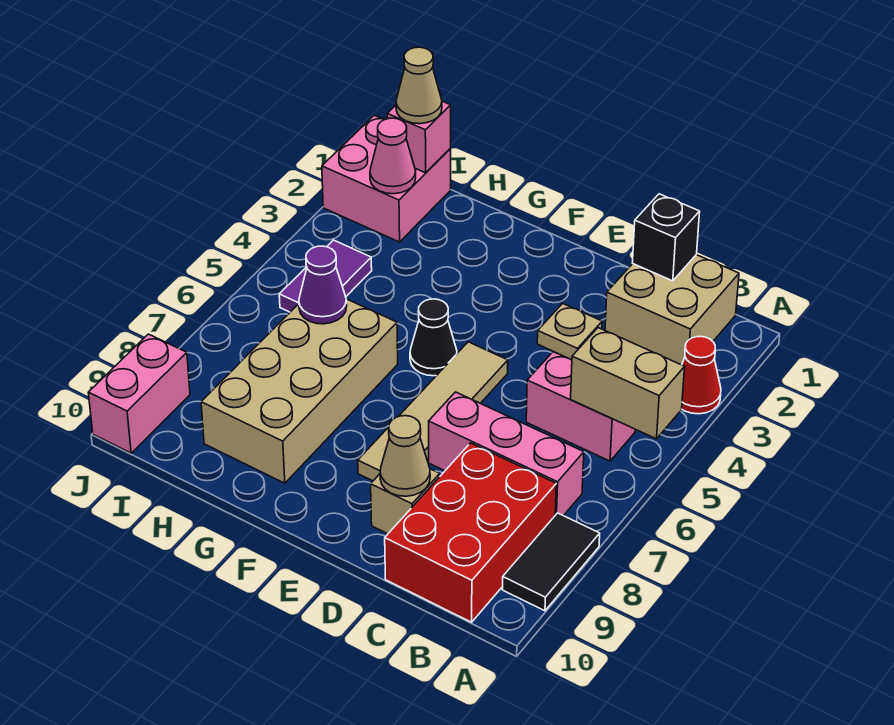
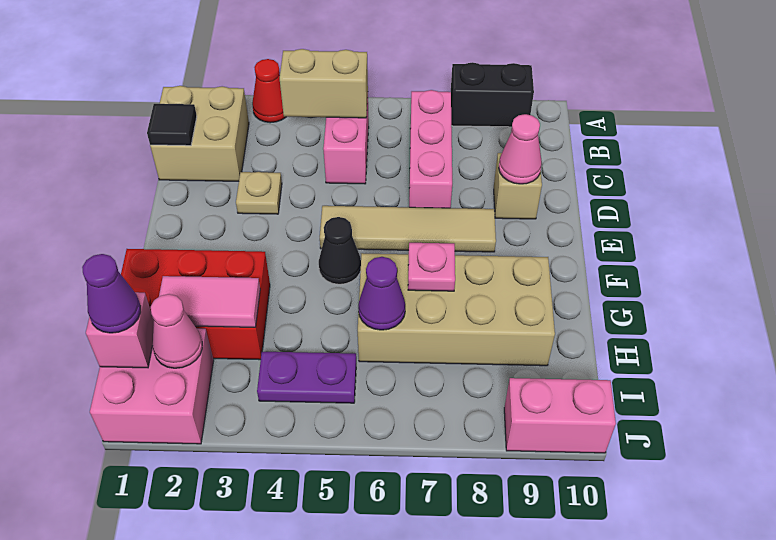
tan 1x2 brick [571,328,685,439] -> tan 1x2 brick turned to [280,49,368,118]
black 1x2 tile [502,513,600,611] -> black 1x2 brick [451,62,534,127]
red 2x3 brick [385,443,556,622] -> red 2x3 brick moved to [121,249,270,360]
black 1x1 brick [633,194,700,281] -> black 1x1 tile [147,104,197,146]
tan 1x1 cone [380,416,430,496] -> pink 1x1 cone [499,114,542,184]
none -> pink 1x1 plate [408,243,455,291]
none -> pink 1x2 tile [159,276,260,327]
tan 1x1 cone [396,47,442,124] -> purple 1x1 cone [82,254,141,333]
purple 1x2 tile [279,240,372,312] -> purple 1x2 plate [257,352,356,403]

